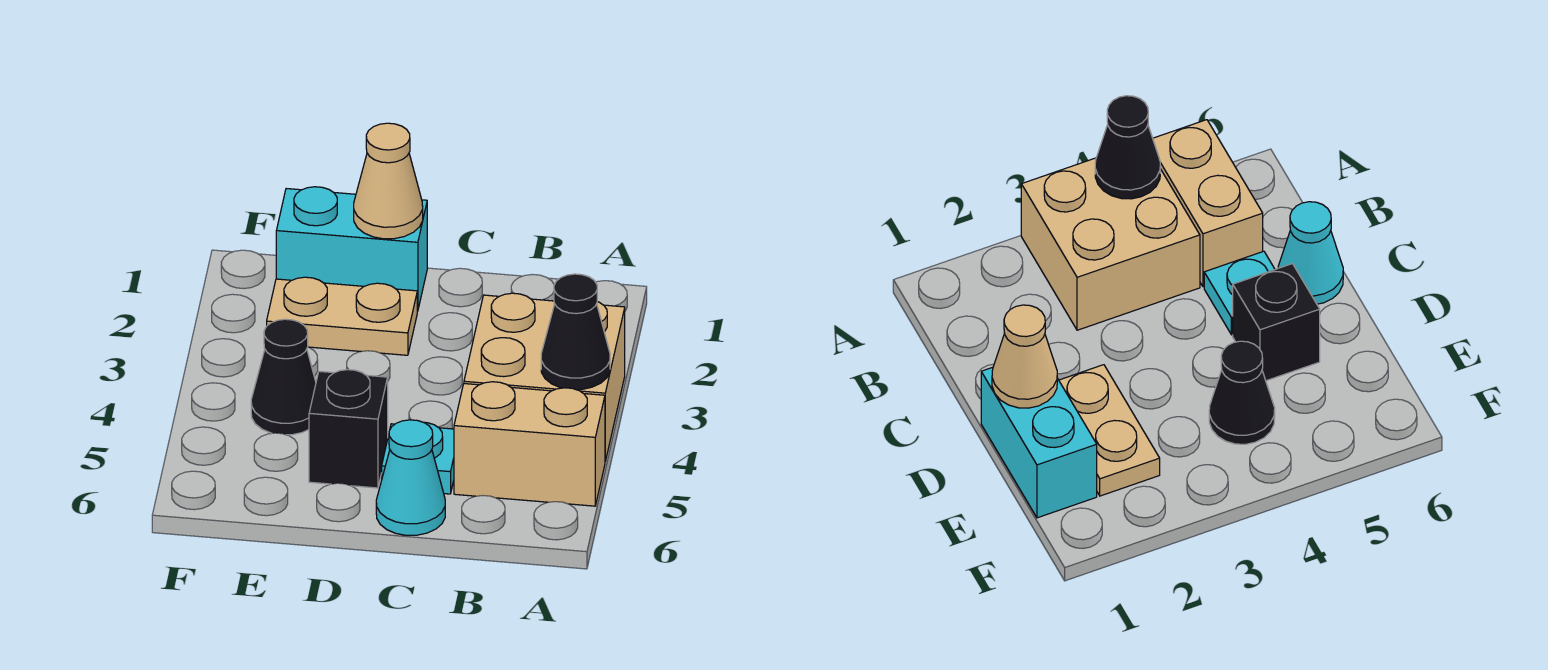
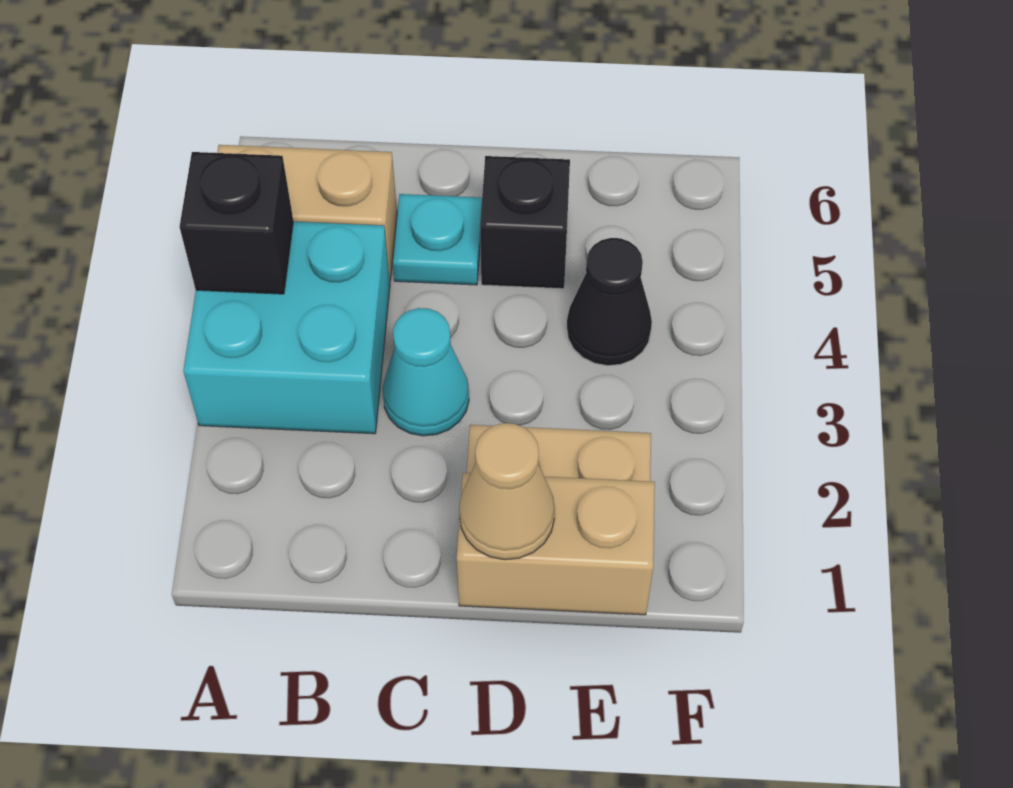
tan 2x2 brick [464,293,625,461] -> cyan 2x2 brick [183,222,390,434]
black 1x1 cone [541,274,610,390] -> black 1x1 brick [180,152,293,294]
cyan 1x1 cone [376,420,445,535] -> cyan 1x1 cone moved to [383,308,469,436]
cyan 1x2 brick [276,187,427,311] -> tan 1x2 brick [457,473,655,615]

